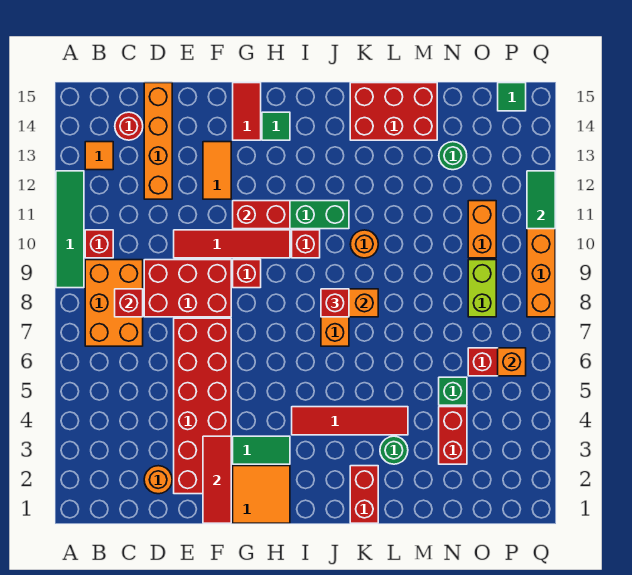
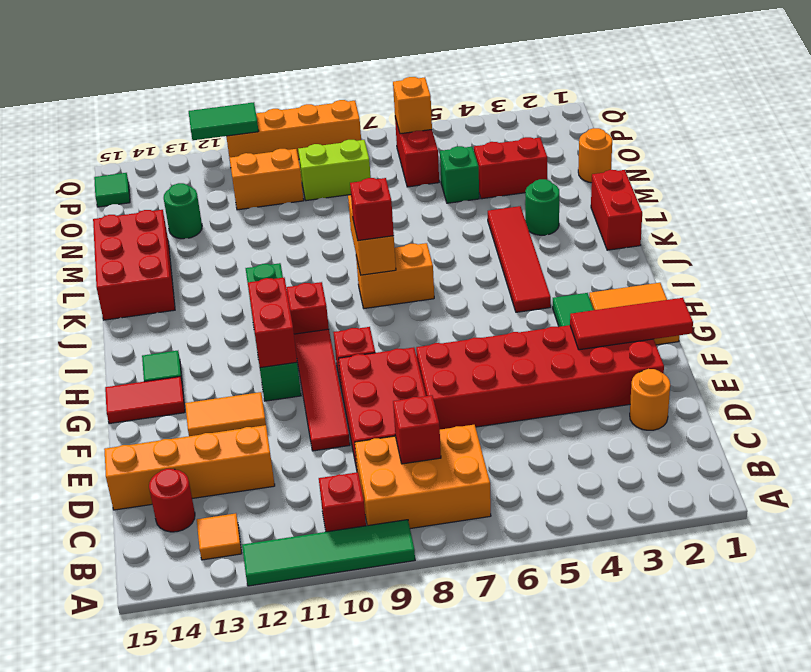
red 1x2 brick [350,466,378,523] -> red 1x2 brick turned to [591,170,642,250]
orange 1x1 round brick [350,230,378,258] -> orange 1x1 round brick moved to [578,128,612,183]

